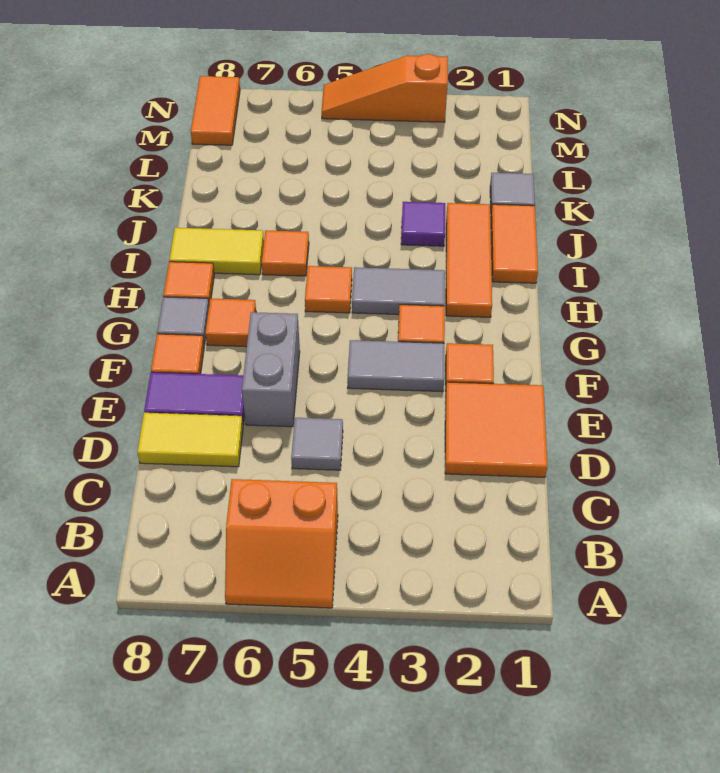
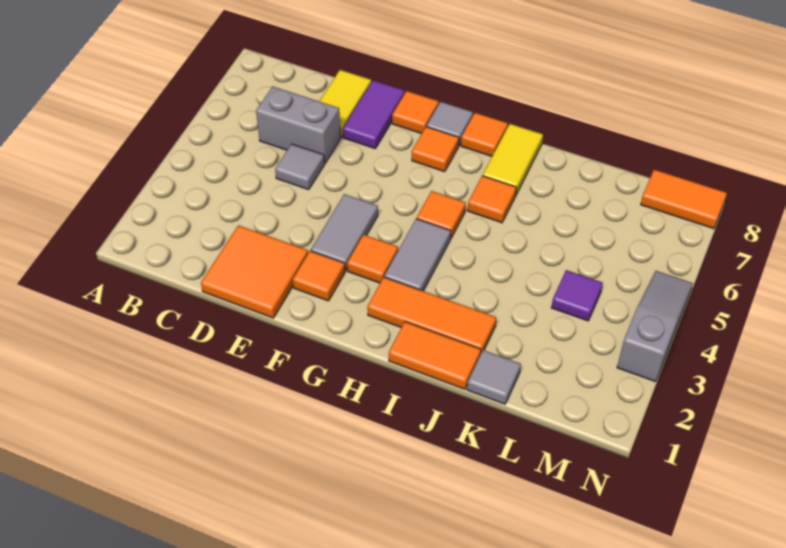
orange 2x2 slope [225,479,338,608] -> none
grey 1x2 brick [242,312,300,427] -> grey 1x2 brick moved to [256,86,341,163]
purple 1x1 tile [401,202,445,246] -> purple 1x1 tile moved to [551,270,603,321]
orange 1x3 slope [322,54,448,122] -> grey 1x3 slope [617,271,693,382]

